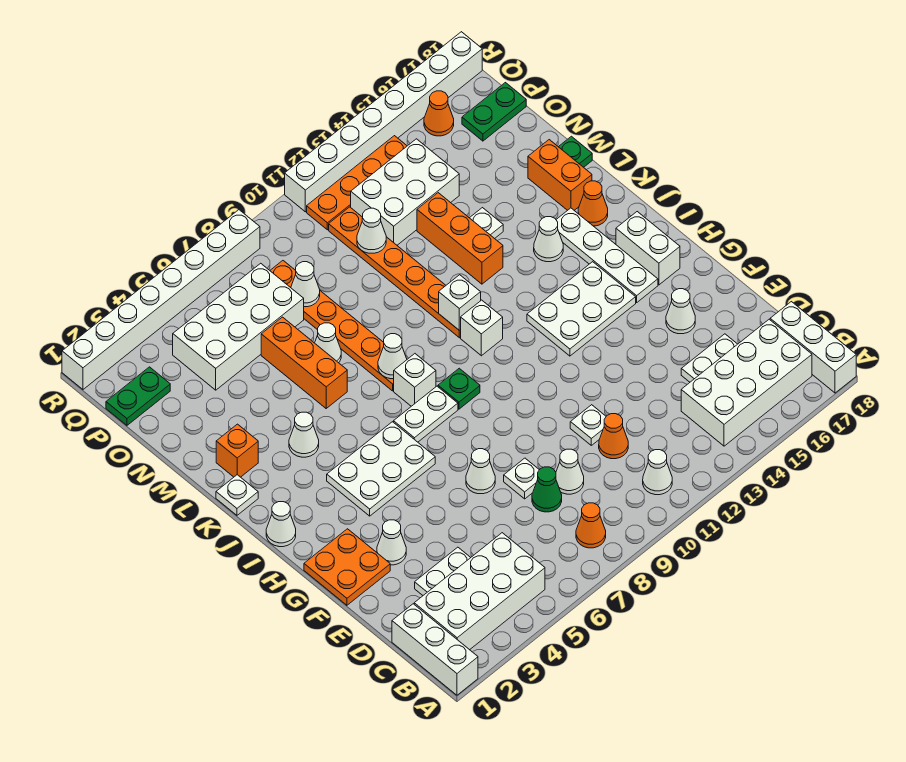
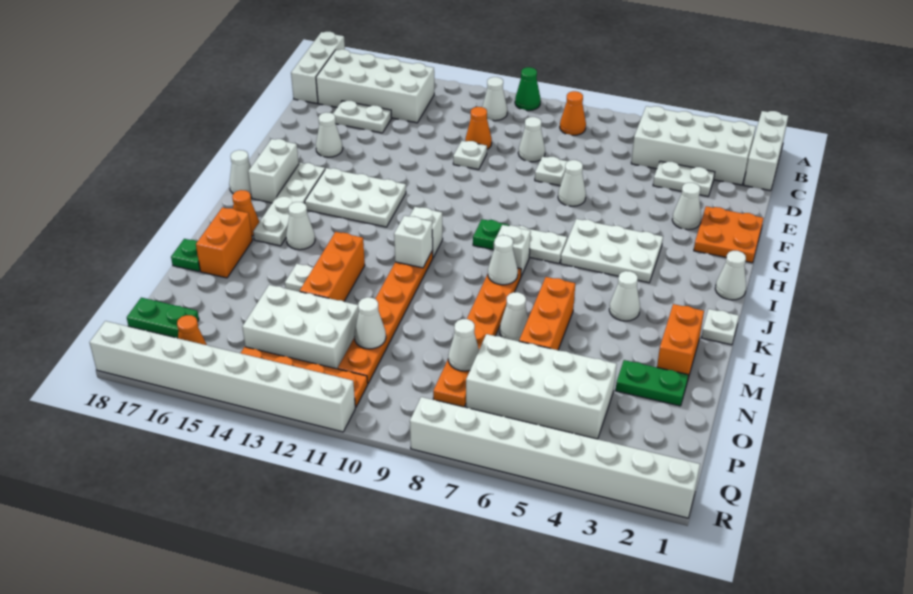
green 1x1 cone [532,467,562,512] -> green 1x1 cone moved to [515,67,541,111]
none -> white 1x1 cone [229,150,251,194]
orange 1x1 brick [216,424,258,477] -> orange 1x2 brick [657,304,704,378]
green 1x2 plate [106,367,170,425] -> green 1x2 plate moved to [616,360,688,406]

